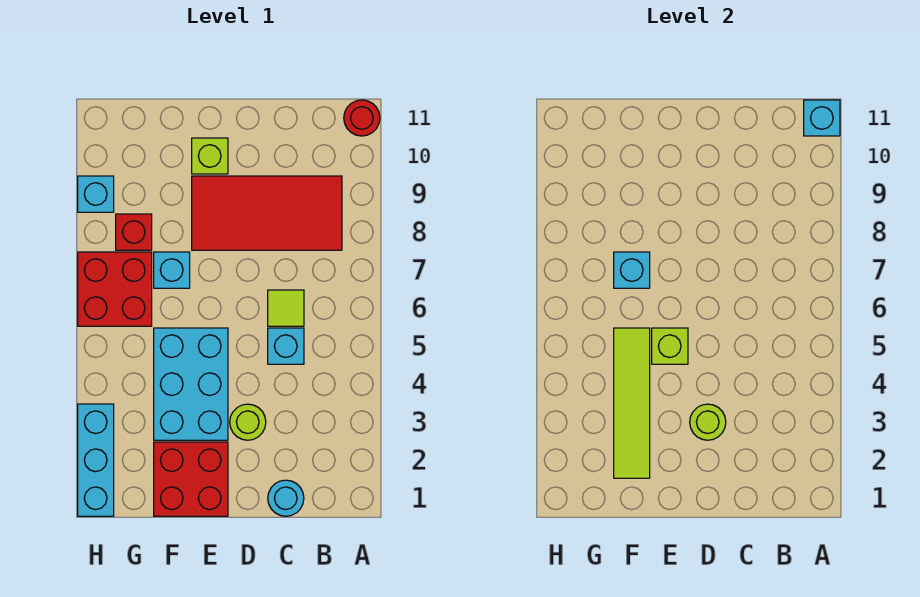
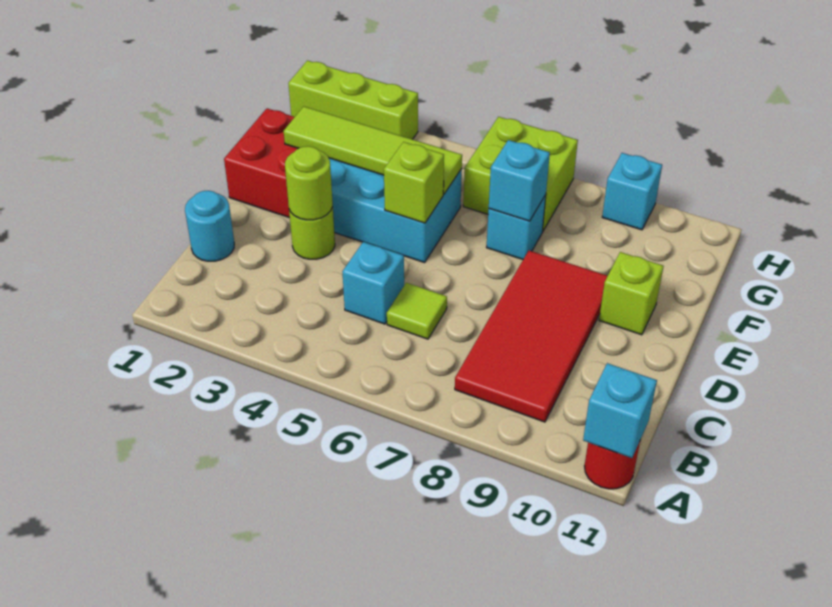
red 2x2 brick [78,252,152,326] -> lime 2x2 brick [463,117,578,232]
red 1x1 brick [116,214,152,250] -> none
cyan 1x3 brick [78,404,114,516] -> lime 1x3 brick [288,61,418,139]

